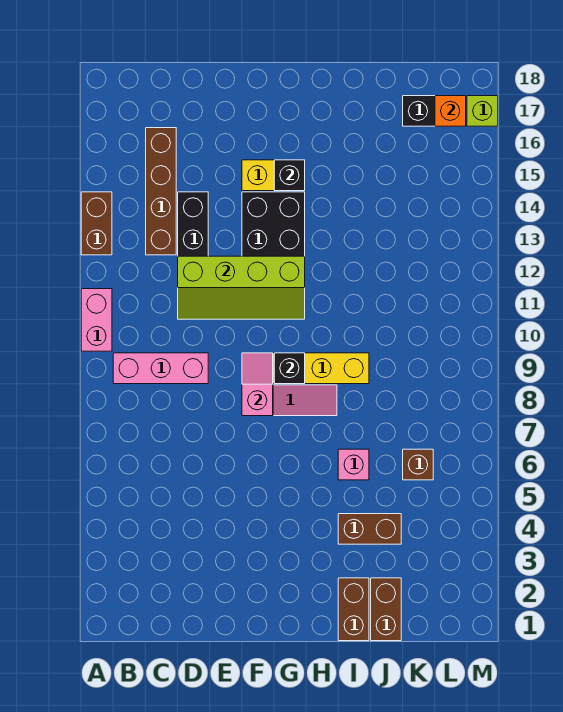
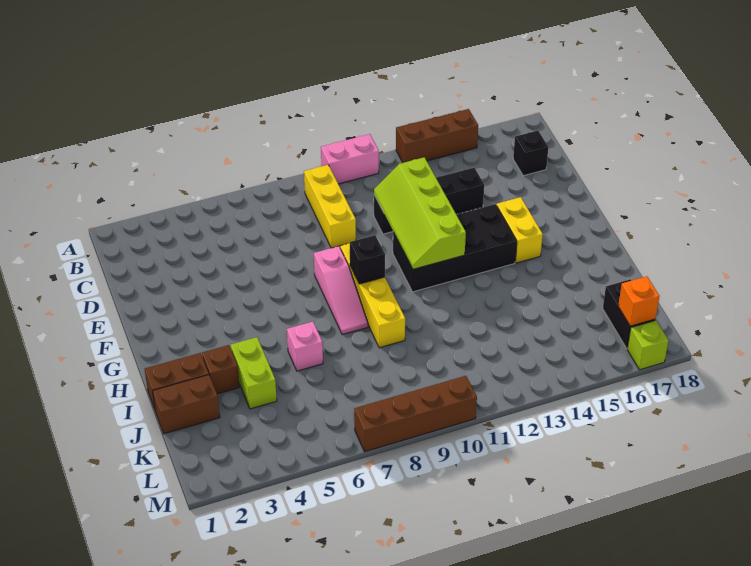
brown 1x2 brick [81,192,112,255] -> brown 1x3 brick [396,109,478,163]
pink 1x3 brick [113,353,208,384] -> yellow 1x3 brick [304,165,356,248]
brown 1x4 brick [146,128,176,255] -> brown 1x4 brick moved to [354,376,477,452]
pink 1x2 slope [242,353,273,416] -> none
black 1x1 brick [274,160,305,191] -> black 1x1 brick moved to [513,131,548,176]
brown 1x2 brick [338,514,401,544] -> lime 1x2 brick [231,337,277,409]
brown 1x1 brick [403,449,433,480] -> brown 1x1 brick moved to [202,345,239,394]

